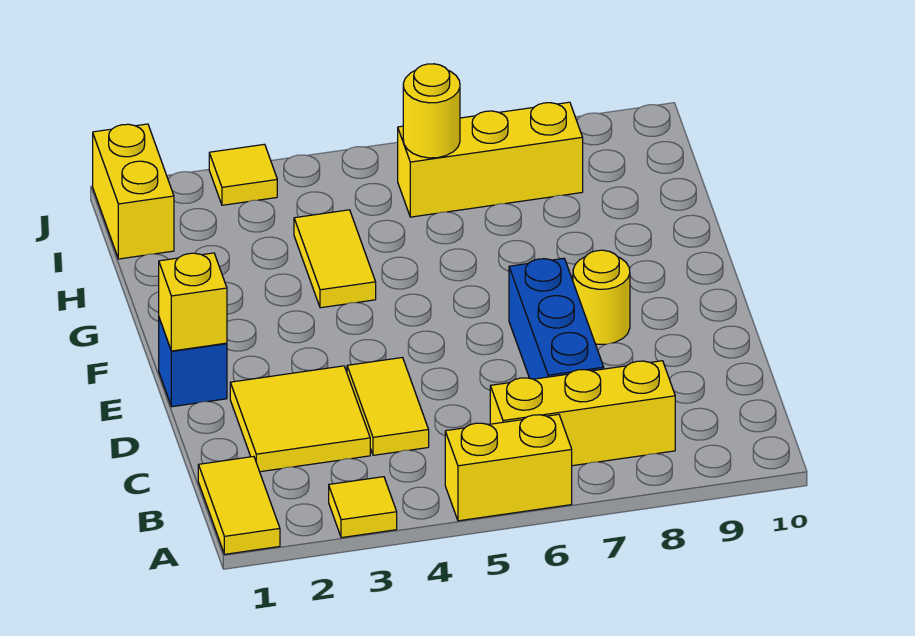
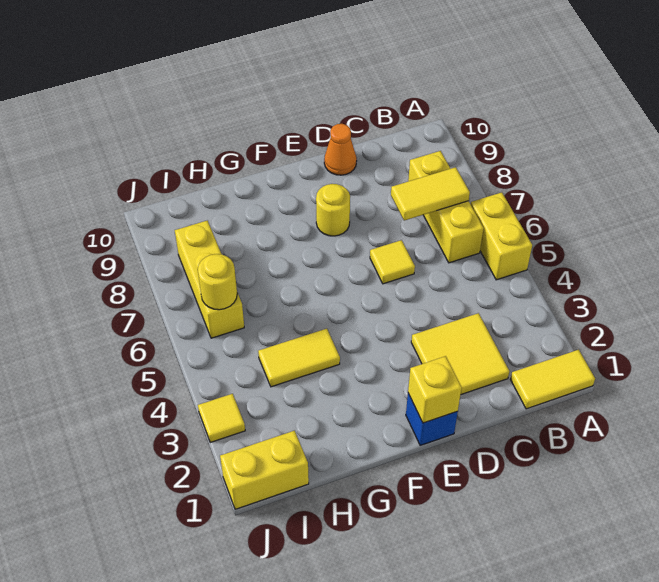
yellow 1x1 tile [329,477,397,538] -> yellow 1x1 tile moved to [370,240,415,284]
yellow 1x2 tile [347,358,429,455] -> yellow 1x2 tile moved to [391,167,470,221]
blue 1x3 brick [509,258,604,379] -> none
none -> orange 1x1 cone [324,124,357,175]

